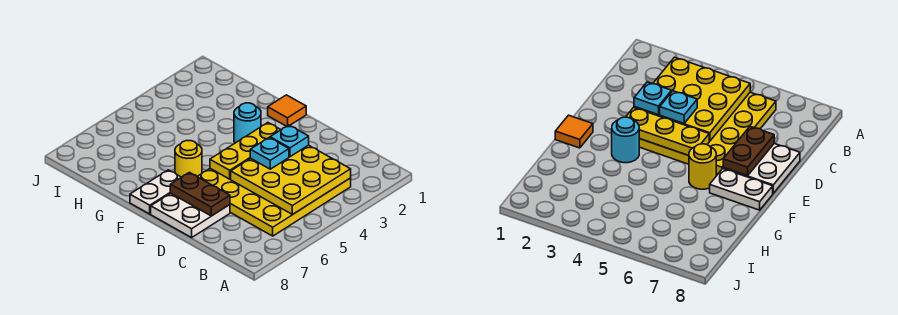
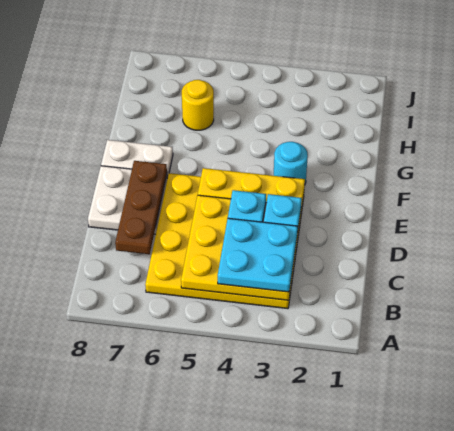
none -> cyan 2x2 plate [218,218,298,292]
brown 1x2 plate [170,172,230,216] -> brown 1x3 plate [115,161,167,254]
orange 1x1 tile [268,95,306,126] -> none
yellow 1x1 round brick [175,141,202,177] -> yellow 1x1 round brick moved to [182,80,214,130]

